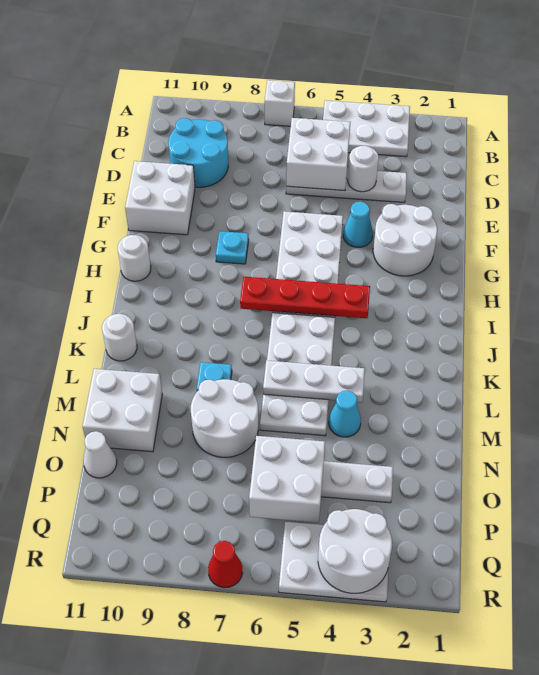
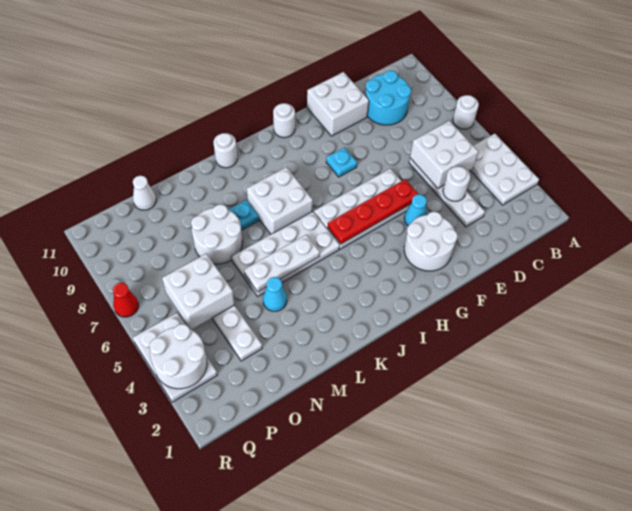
white 1x1 brick [265,80,295,126] -> white 1x1 round brick [453,95,479,129]
red 1x4 plate [240,277,370,318] -> red 1x4 plate turned to [328,179,418,244]
white 1x3 plate [263,360,365,402] -> white 1x3 plate turned to [244,235,320,292]
white 2x2 brick [83,369,162,452] -> white 2x2 brick moved to [247,167,313,234]

